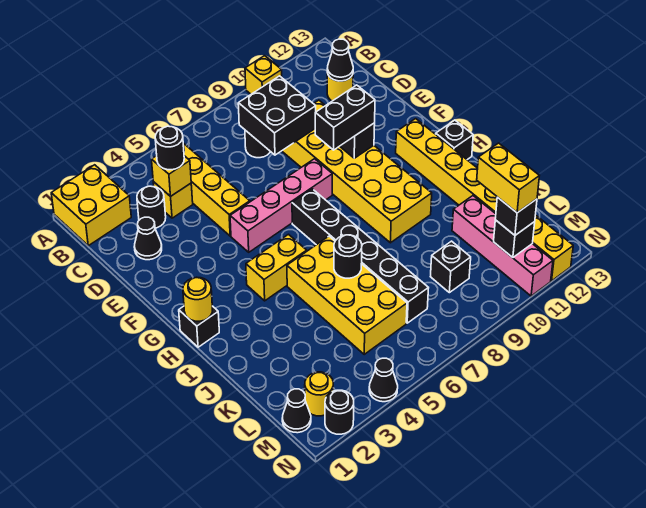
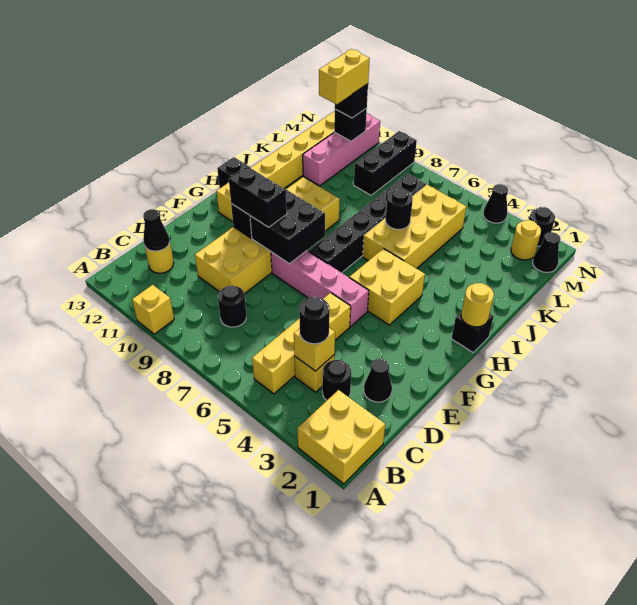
black 2x2 brick [238,76,316,155] -> black 2x2 brick moved to [250,190,325,264]
yellow 1x2 brick [246,234,307,301] -> yellow 2x2 brick [349,249,425,325]
black 1x1 brick [430,241,471,293] -> black 1x3 brick [354,131,417,195]

